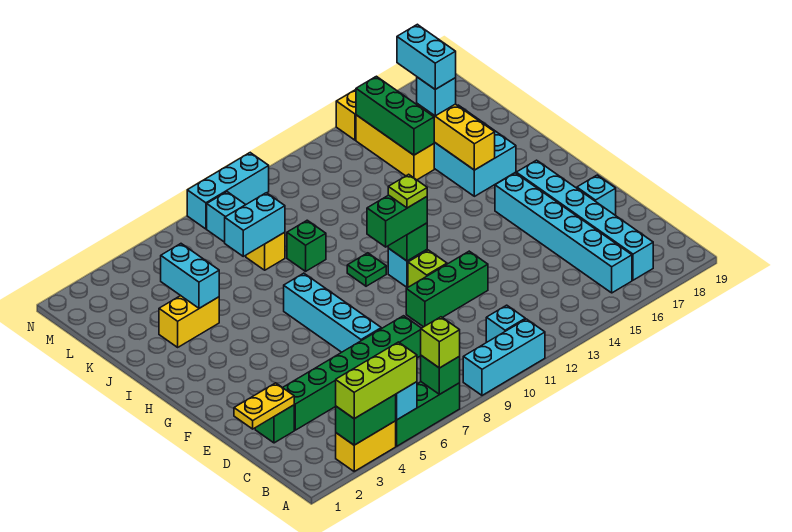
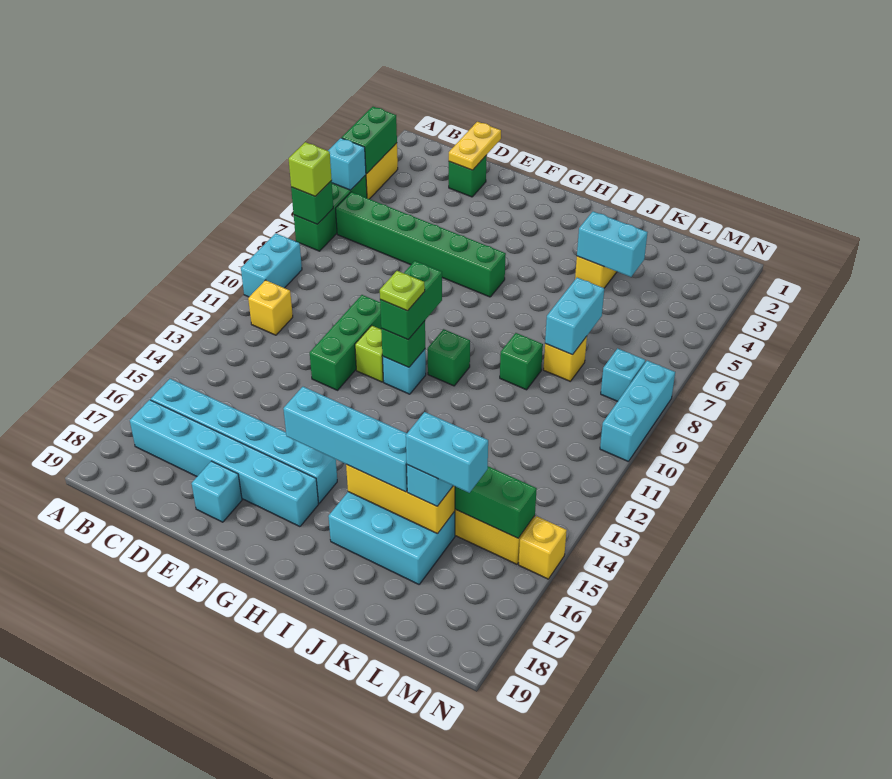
lime 1x3 brick [336,342,417,419] -> none
cyan 1x3 brick [463,319,545,395] -> cyan 1x2 brick [241,233,302,297]
cyan 1x1 brick [486,305,525,342] -> yellow 1x1 brick [248,280,293,335]
green 1x6 brick [283,316,421,430] -> green 1x6 brick turned to [336,192,506,297]
cyan 1x4 brick [284,273,381,352] -> cyan 1x4 brick moved to [283,387,407,492]
green 1x1 plate [347,253,386,286] -> green 1x1 brick [428,329,470,386]

